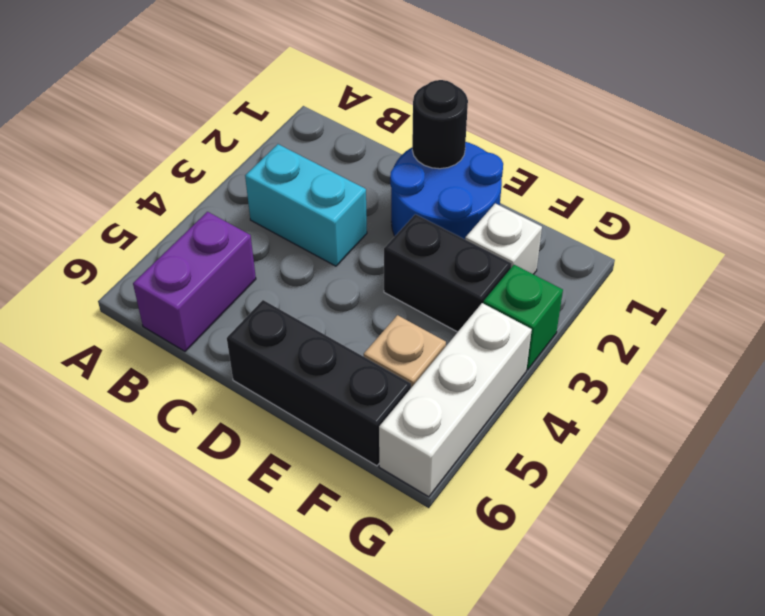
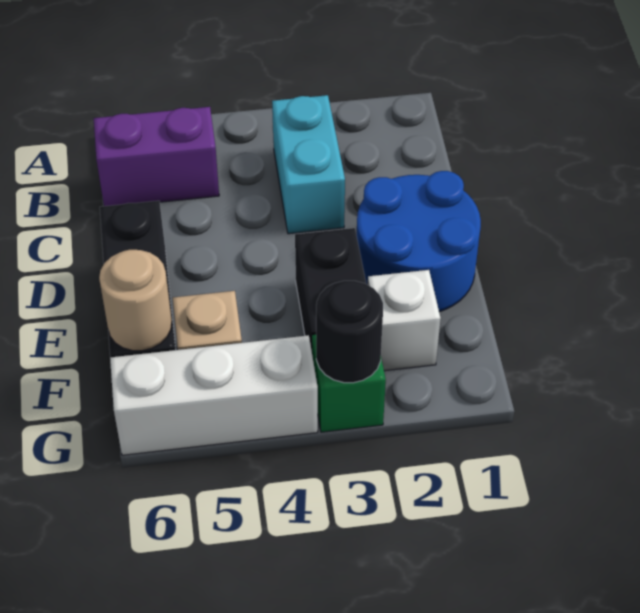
black 1x1 round brick [412,80,468,169] -> black 1x1 round brick moved to [316,281,383,383]
none -> tan 1x1 round brick [99,250,172,351]

